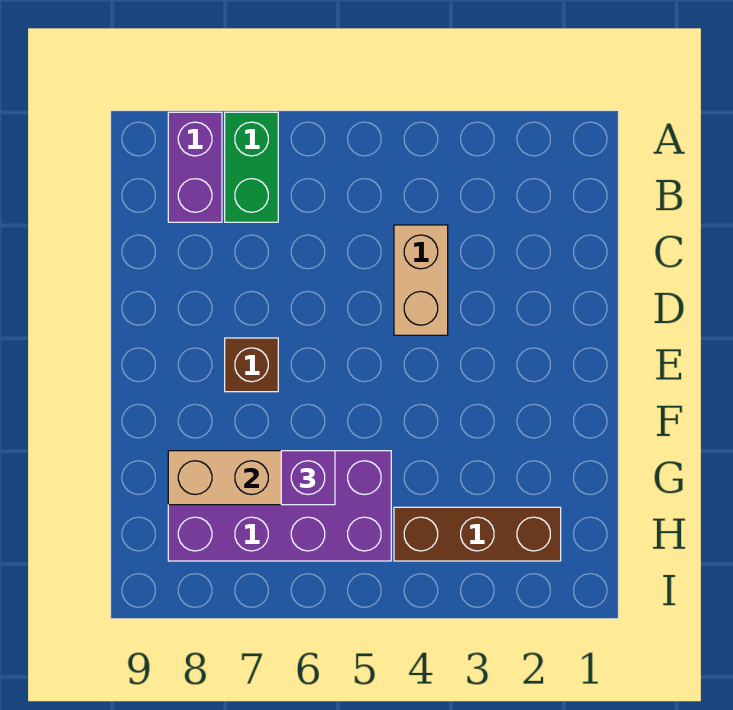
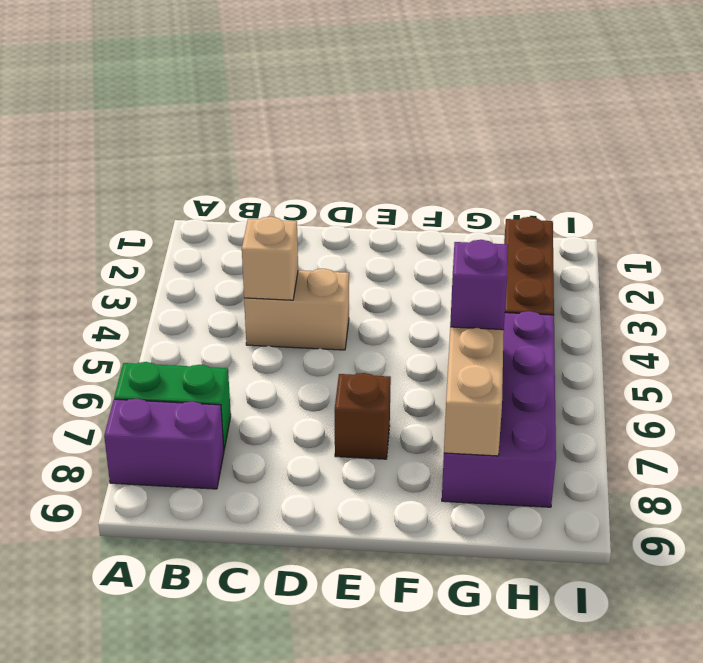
none -> tan 1x1 brick [242,217,298,300]

